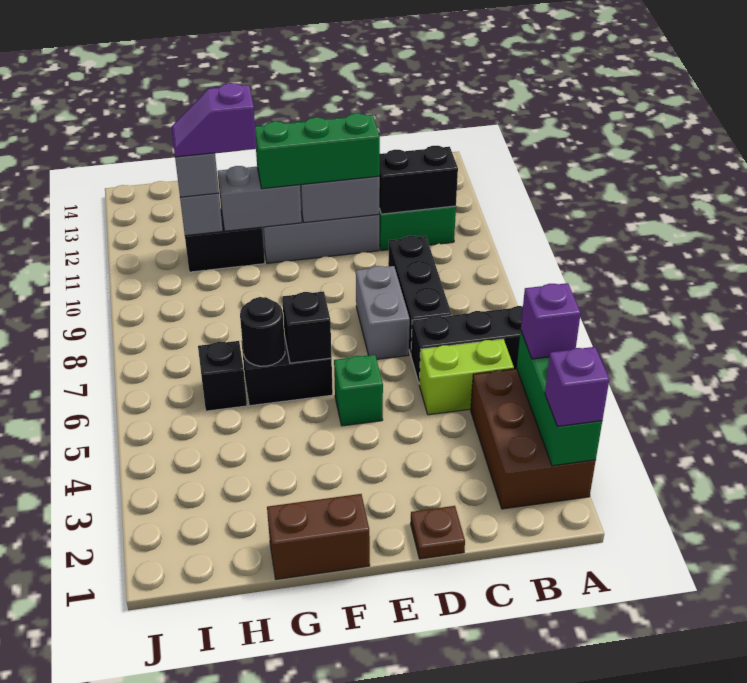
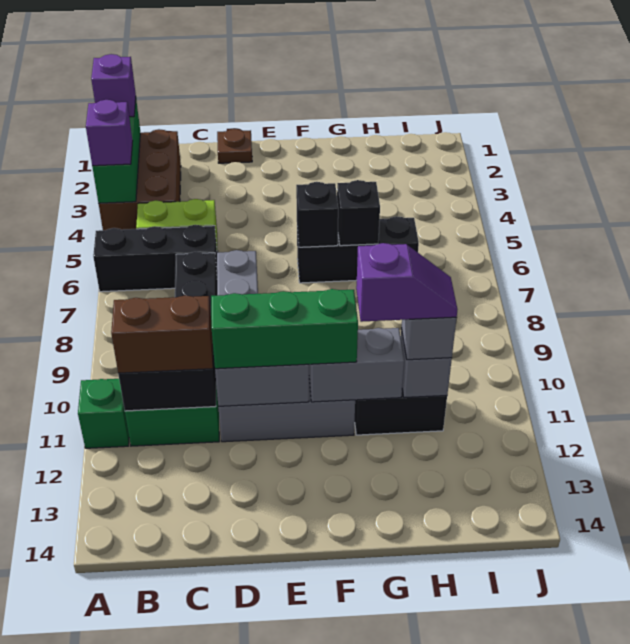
green 1x1 brick [334,355,383,426] -> green 1x1 brick moved to [78,379,129,448]
brown 1x2 brick [267,494,370,579] -> brown 1x2 brick moved to [111,295,213,373]
black 1x1 round brick [240,297,285,366] -> black 1x1 brick [337,180,380,246]

